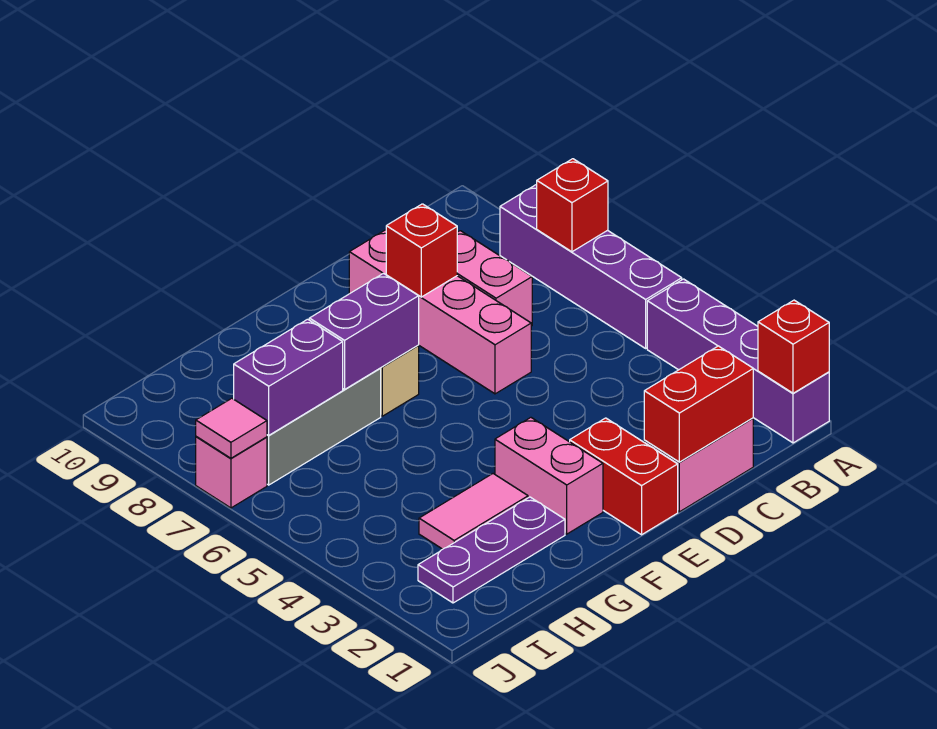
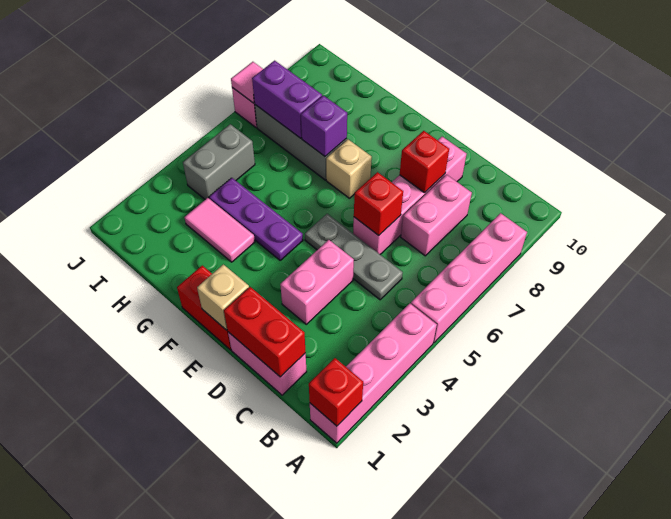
purple 1x4 brick [647,279,829,443] -> pink 1x4 brick [310,304,437,443]
purple 1x4 brick [500,185,682,348] -> pink 1x4 brick [411,213,527,343]
red 1x1 brick [537,159,608,252] -> red 1x1 brick moved to [354,172,403,235]
none -> grey 1x3 plate [305,214,403,300]
red 1x2 brick [570,418,678,535] -> red 1x2 brick turned to [177,266,231,350]
none -> tan 1x1 brick [197,264,249,330]
pink 1x2 brick [495,418,603,534] -> pink 1x2 brick moved to [280,240,354,324]
purple 1x2 brick [309,273,419,389] -> purple 1x1 brick [301,95,347,156]
purple 1x3 plate [418,497,565,603] -> purple 1x3 plate moved to [209,178,303,260]
none -> grey 1x2 brick [183,124,255,200]

